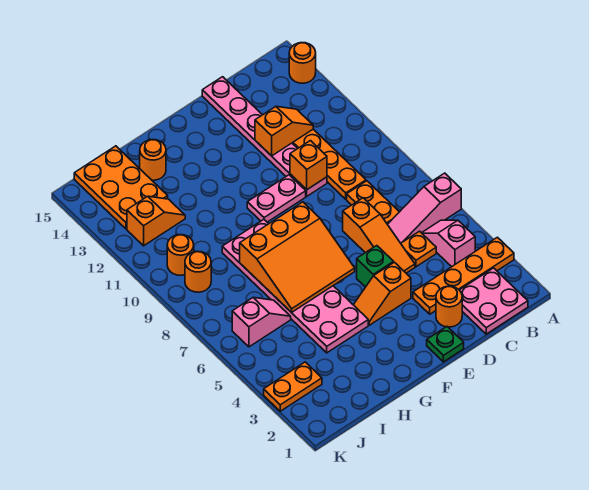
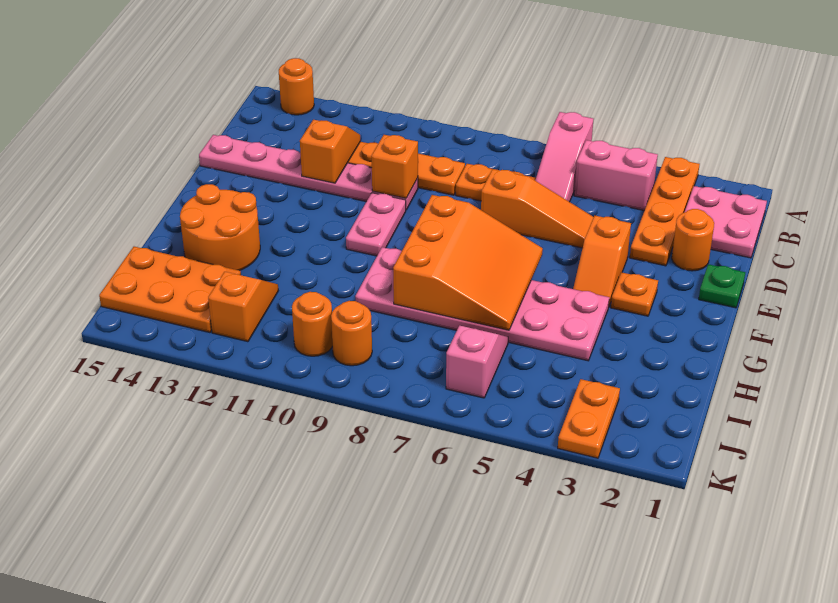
pink 1x2 slope [422,220,475,267] -> pink 1x2 brick [574,140,658,211]
orange 1x1 plate [401,231,436,267] -> orange 1x1 plate moved to [611,272,658,316]
green 1x1 brick [357,246,394,287] -> none
orange 1x1 round brick [140,139,166,180] -> orange 2x2 round brick [180,184,260,271]

